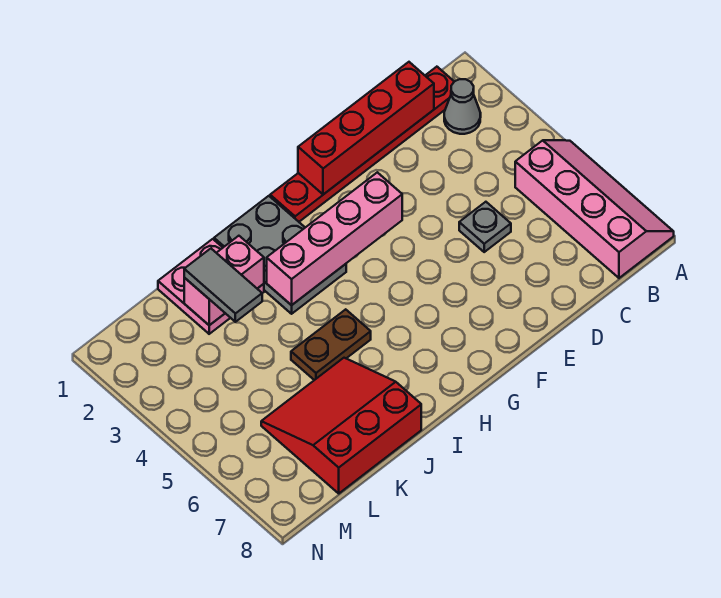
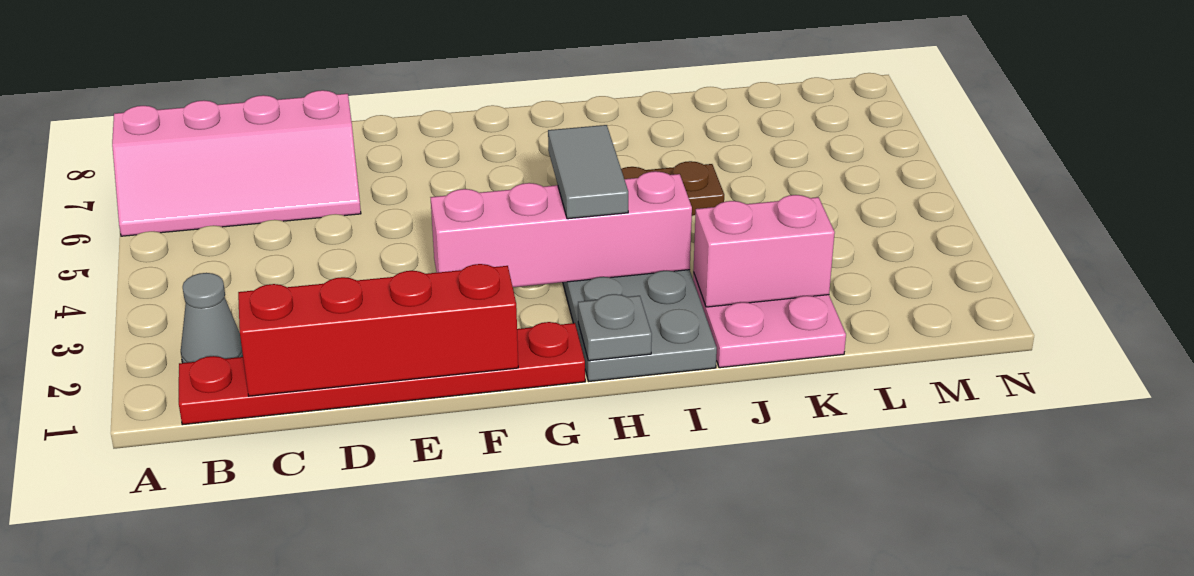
pink 2x4 slope [515,140,674,278] -> pink 2x4 slope turned to [112,90,361,236]
grey 1x1 plate [459,202,511,252] -> grey 1x1 plate moved to [578,294,652,361]
red 3x3 slope [261,358,421,493] -> none
grey 1x2 tile [184,249,262,322] -> grey 1x2 tile moved to [548,125,628,219]

